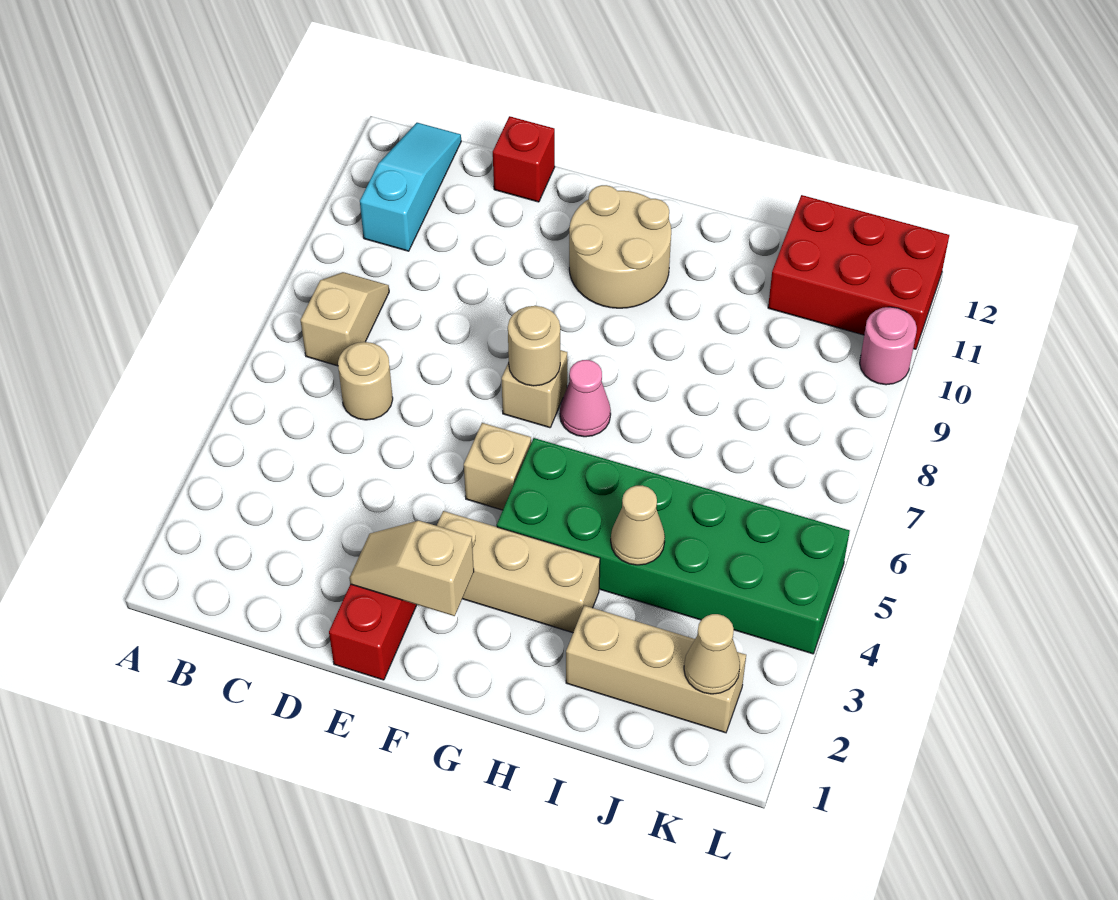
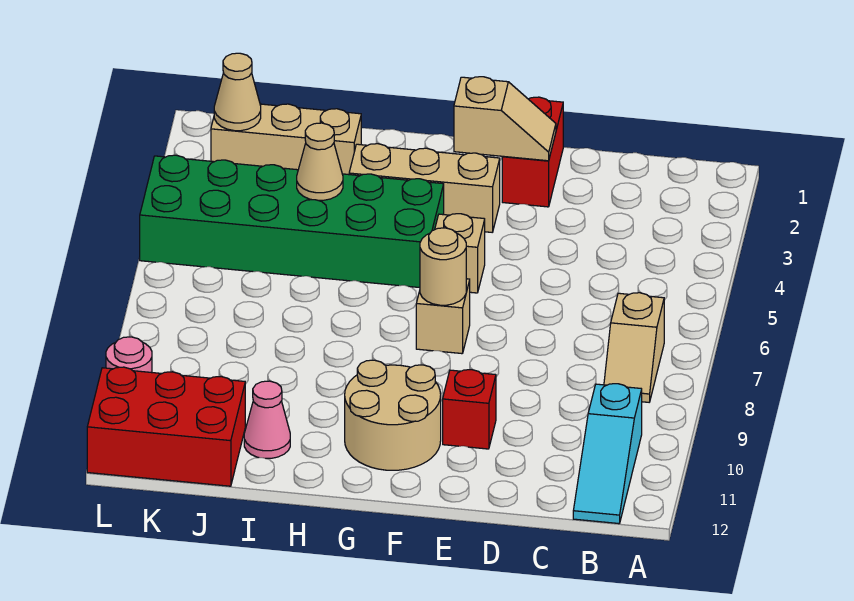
tan 1x1 round brick [338,342,393,420] -> none
red 1x1 brick [493,116,555,202] -> red 1x1 brick moved to [443,370,496,449]
pink 1x1 cone [560,360,611,437] -> pink 1x1 cone moved to [244,381,290,458]

